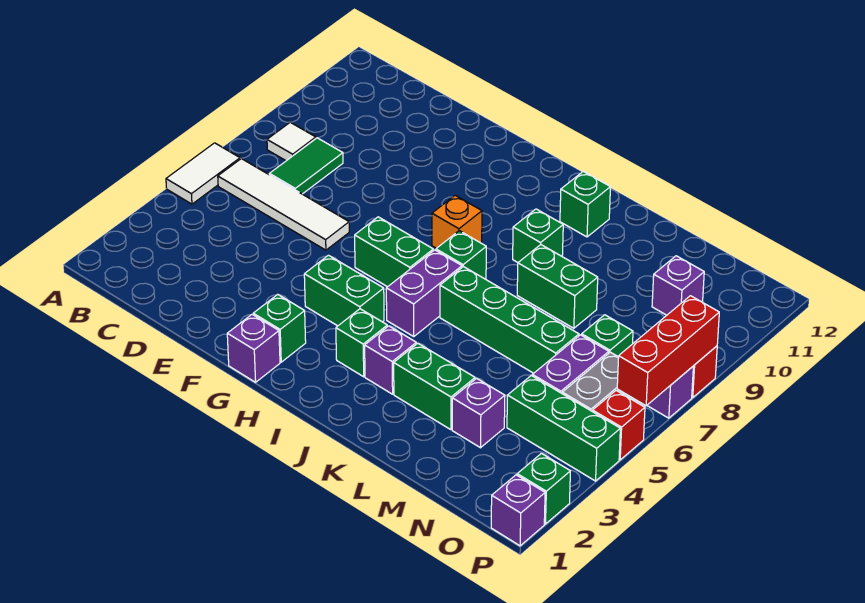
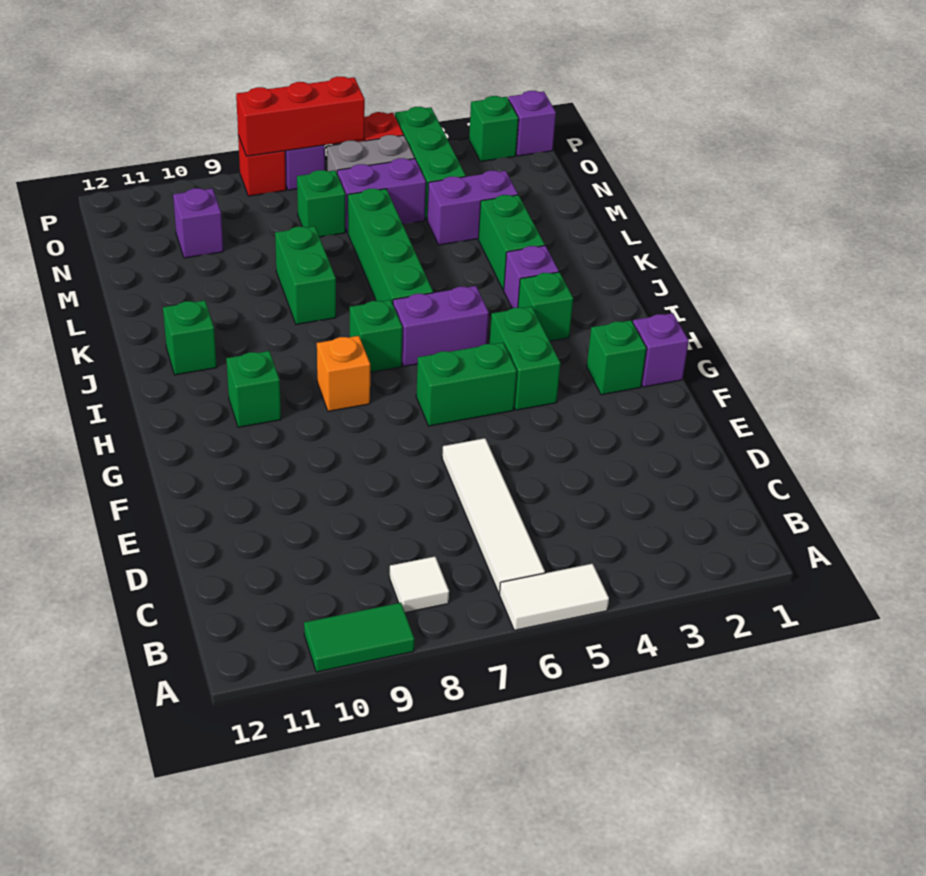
green 1x2 tile [270,138,343,194] -> green 1x2 tile moved to [304,603,414,672]
green 1x2 brick [355,217,433,287] -> green 1x2 brick turned to [416,343,517,426]
green 1x1 brick [513,209,563,262] -> green 1x1 brick moved to [226,351,281,427]
purple 1x1 brick [452,378,505,448] -> purple 1x2 brick [427,171,518,245]

